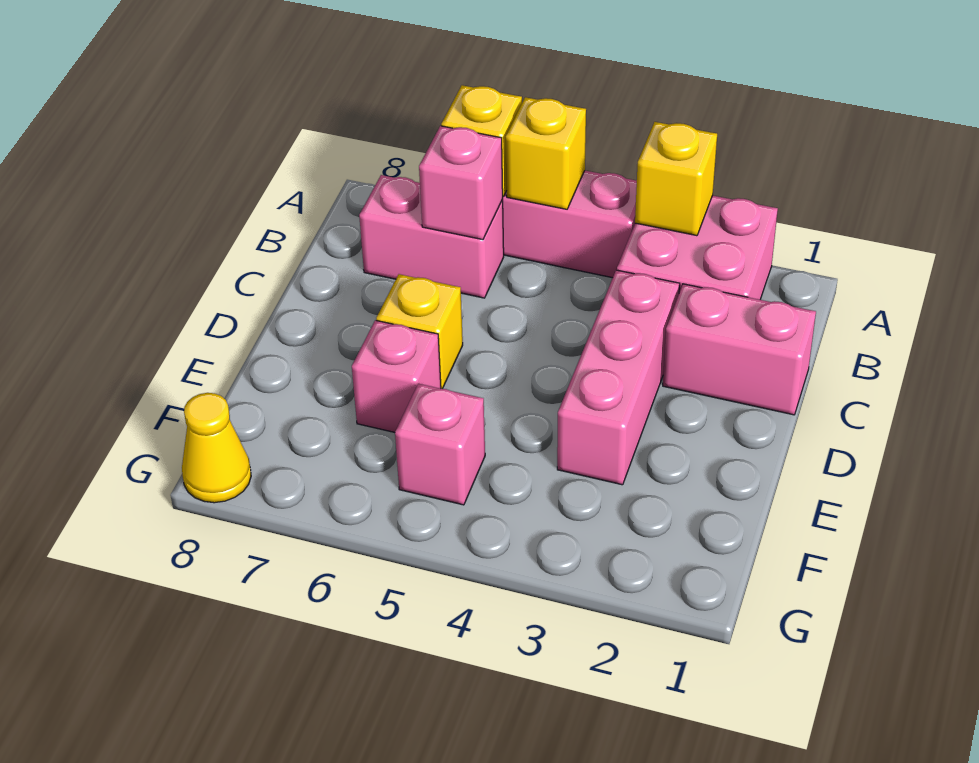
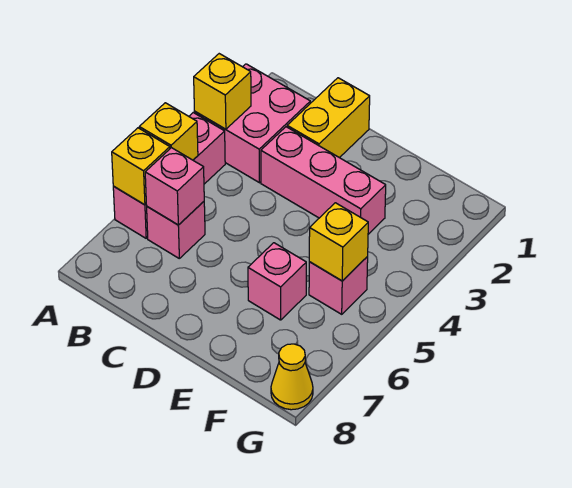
pink 1x2 brick [359,175,504,298] -> pink 1x1 brick [147,202,205,258]
pink 1x2 brick [663,284,816,415] -> yellow 1x2 brick [287,78,370,158]
yellow 1x1 brick [376,274,463,389] -> yellow 1x1 brick moved to [309,203,368,281]

